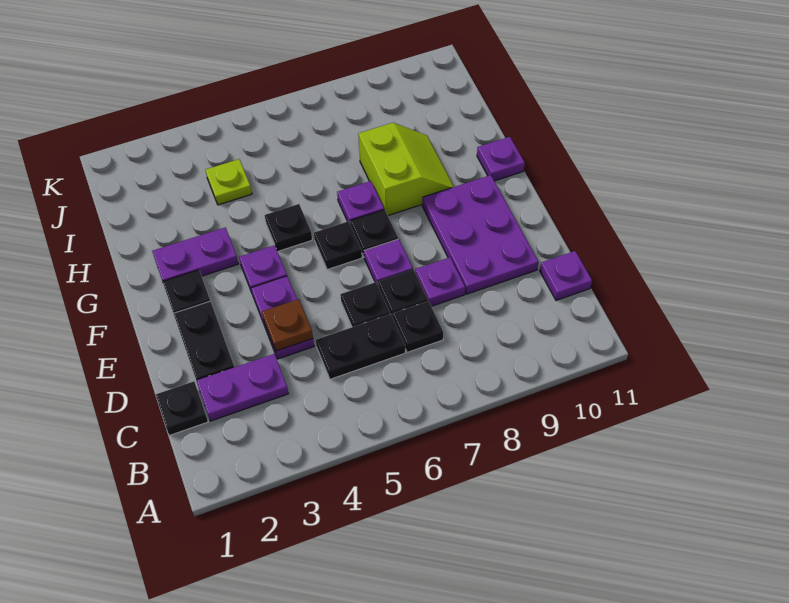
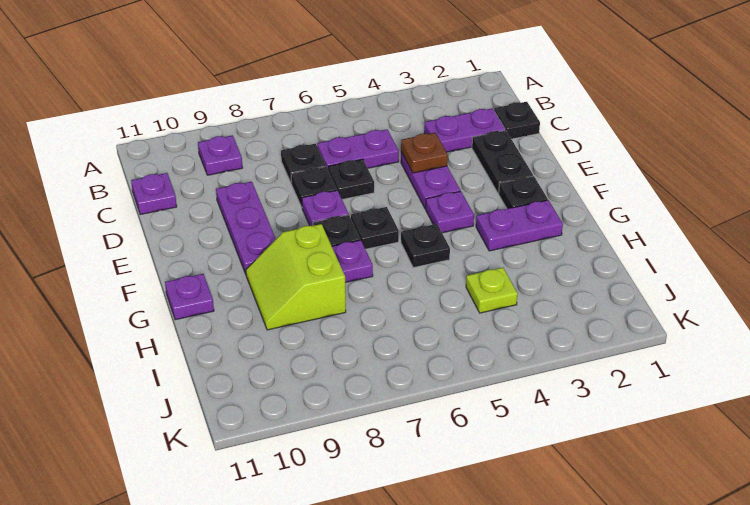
black 1x2 plate [316,314,405,379] -> purple 1x2 plate [317,129,399,168]
purple 1x1 plate [415,257,465,306] -> purple 1x1 plate moved to [198,135,242,175]
purple 2x3 plate [422,175,538,294] -> purple 1x3 plate [216,182,276,274]

